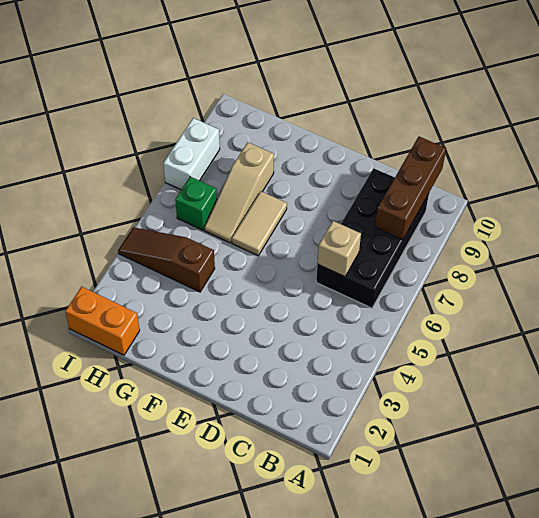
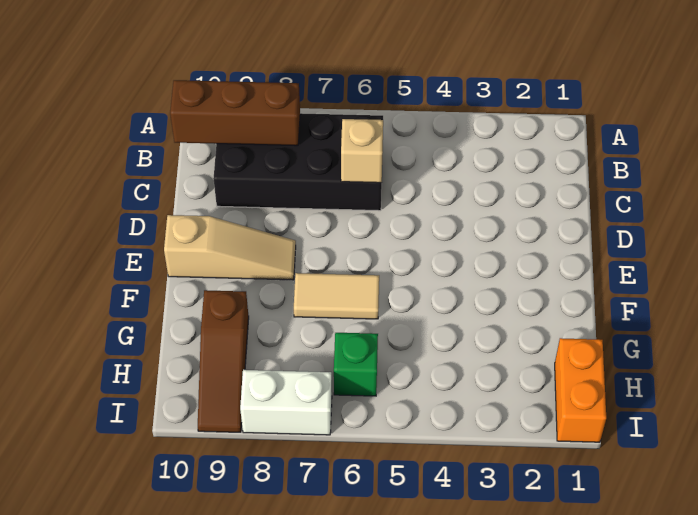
brown 1x3 slope [118,227,215,292] -> brown 1x3 slope moved to [198,290,249,432]
tan 1x3 slope [204,142,274,243] -> tan 1x3 slope moved to [164,215,296,280]

